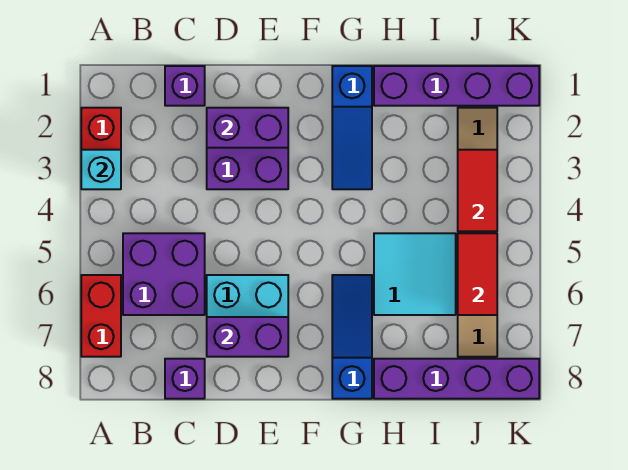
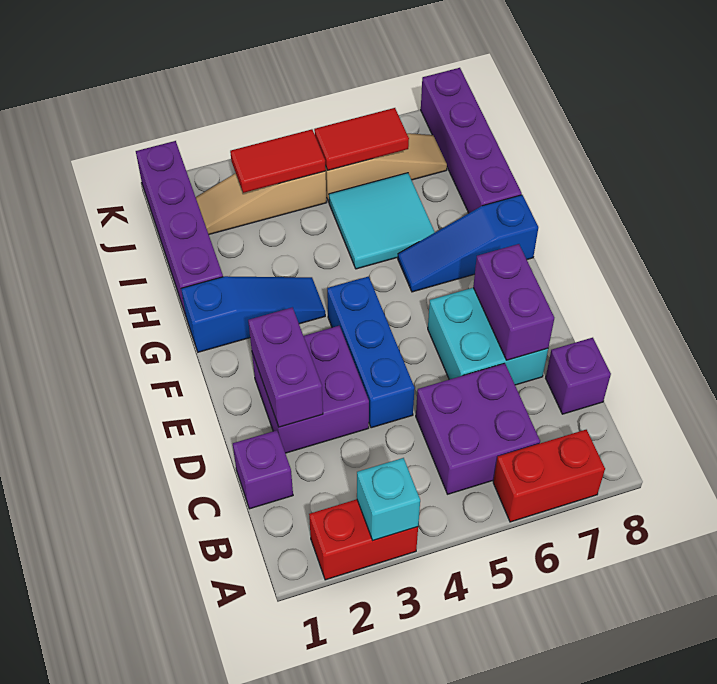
none -> blue 1x3 brick [327,276,415,428]

